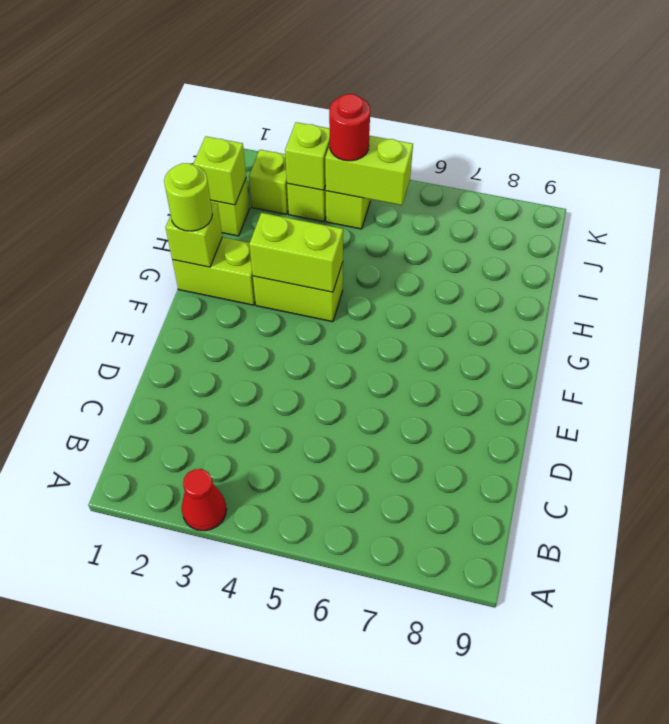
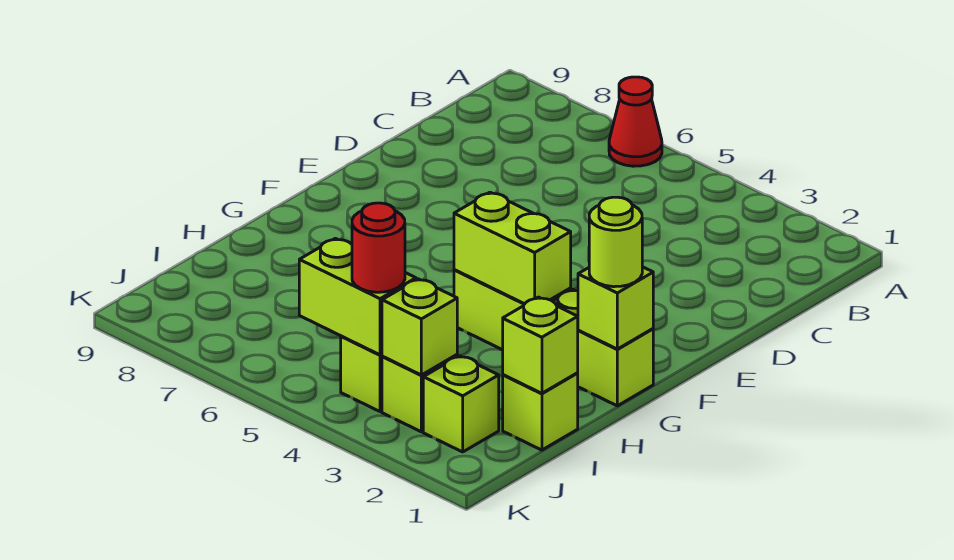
red 1x1 cone [182,469,226,531] -> red 1x1 cone moved to [609,77,662,166]

